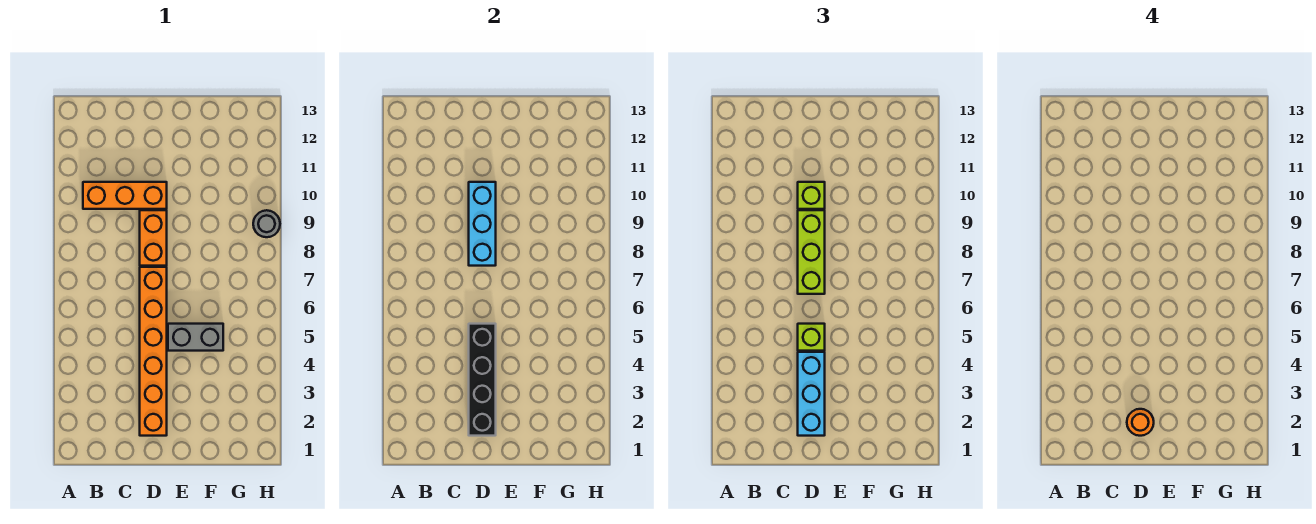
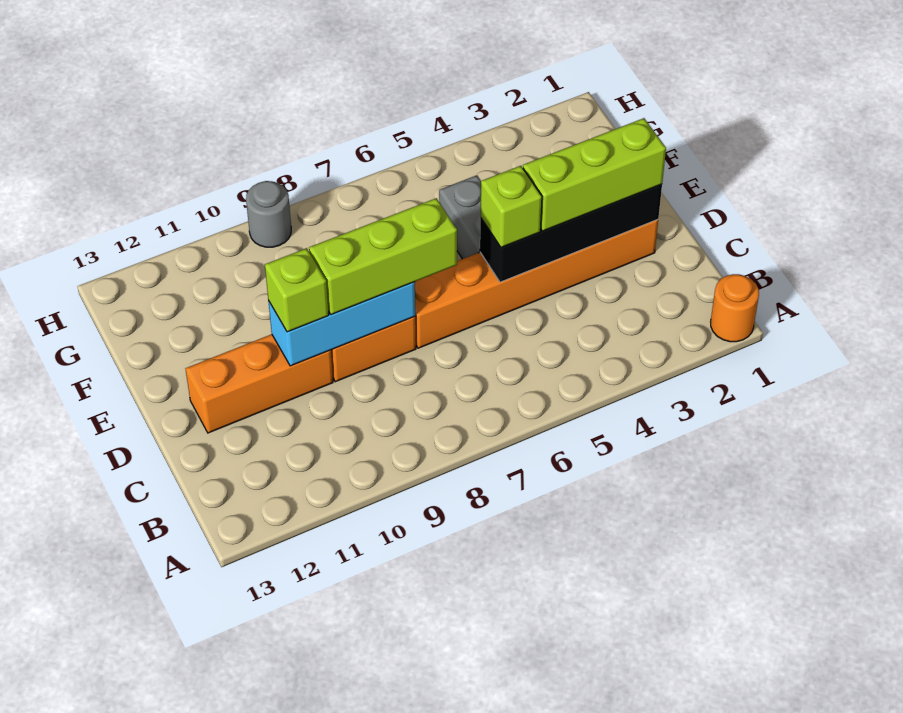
orange 1x3 brick [83,182,167,209] -> orange 1x3 brick turned to [186,334,333,433]
cyan 1x3 brick [798,352,825,436] -> lime 1x3 brick [523,118,666,231]
orange 1x1 round brick [1127,409,1154,436] -> orange 1x1 round brick moved to [711,274,759,342]

